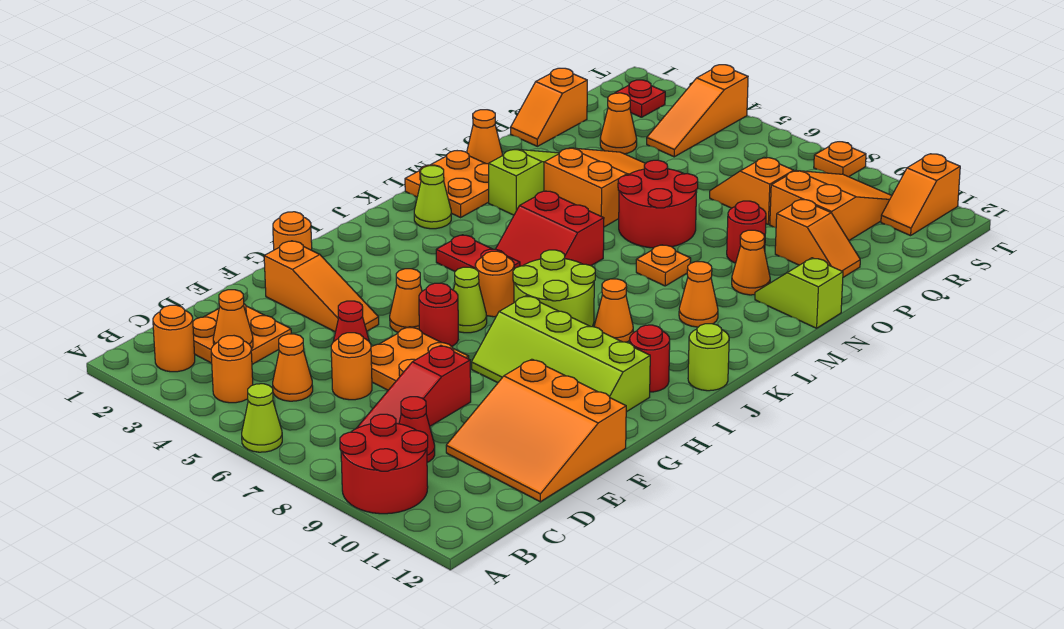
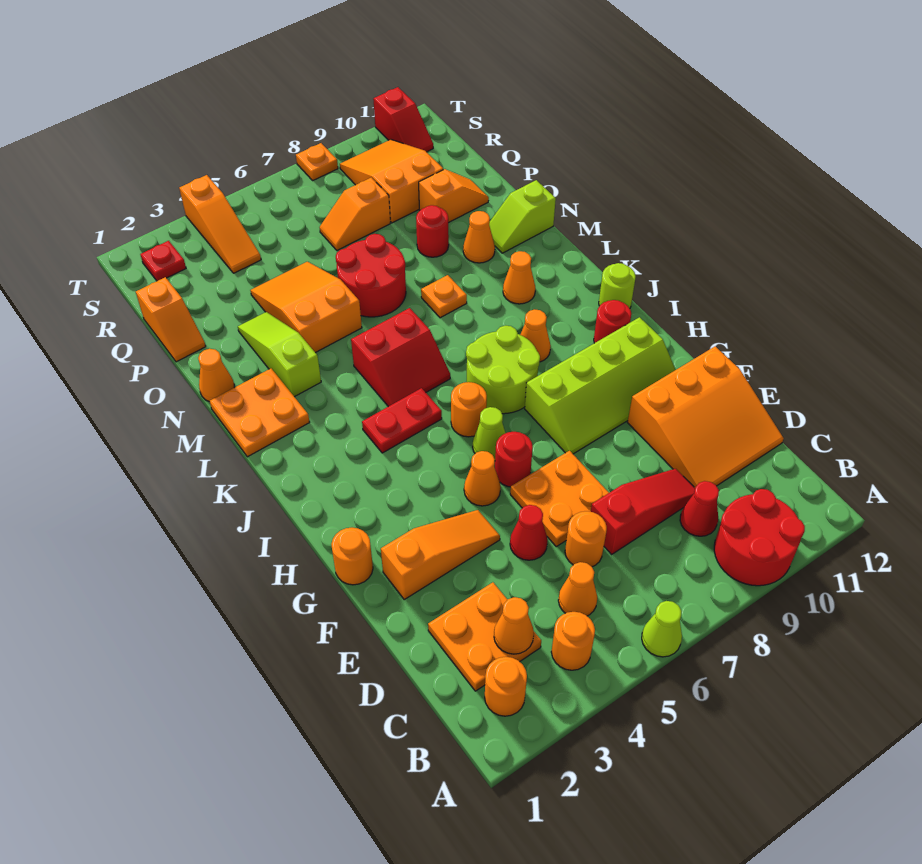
red 1x3 slope [357,345,471,428] -> red 1x3 slope turned to [591,469,695,554]
lime 1x1 cone [414,166,451,229] -> none
orange 1x1 cone [600,93,637,154] -> none
orange 1x2 slope [881,154,960,236] -> red 1x2 slope [373,87,433,152]

